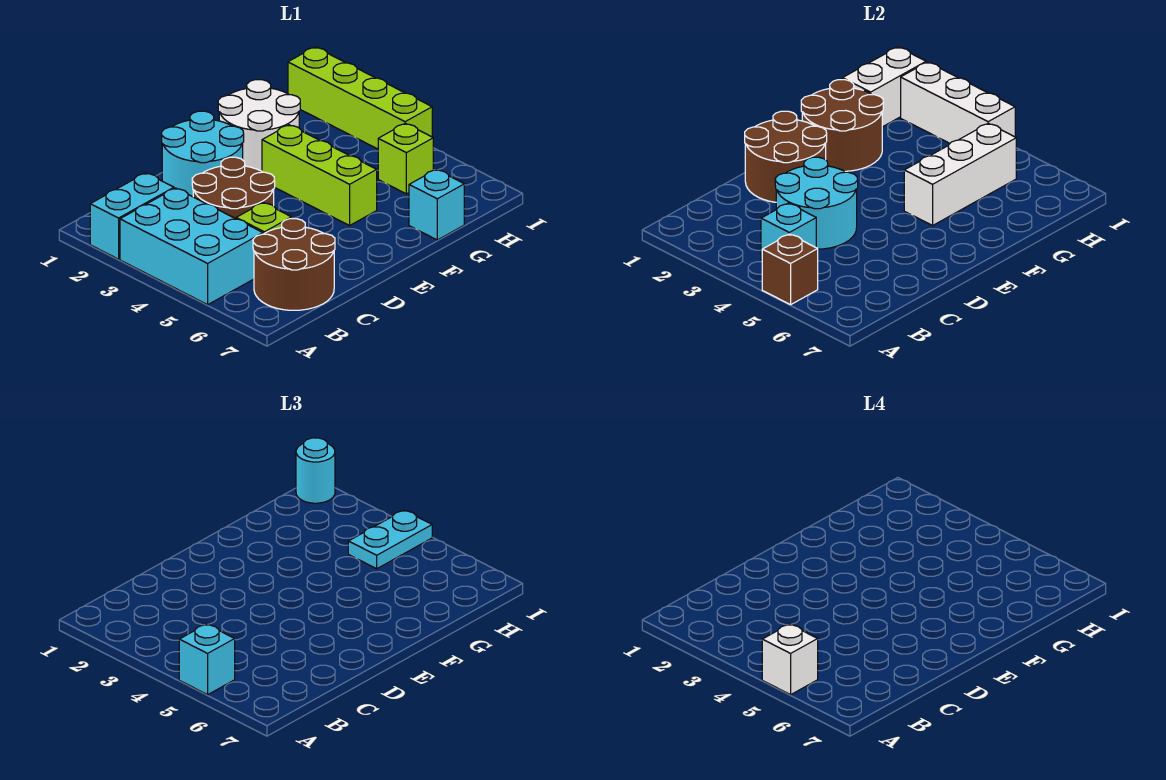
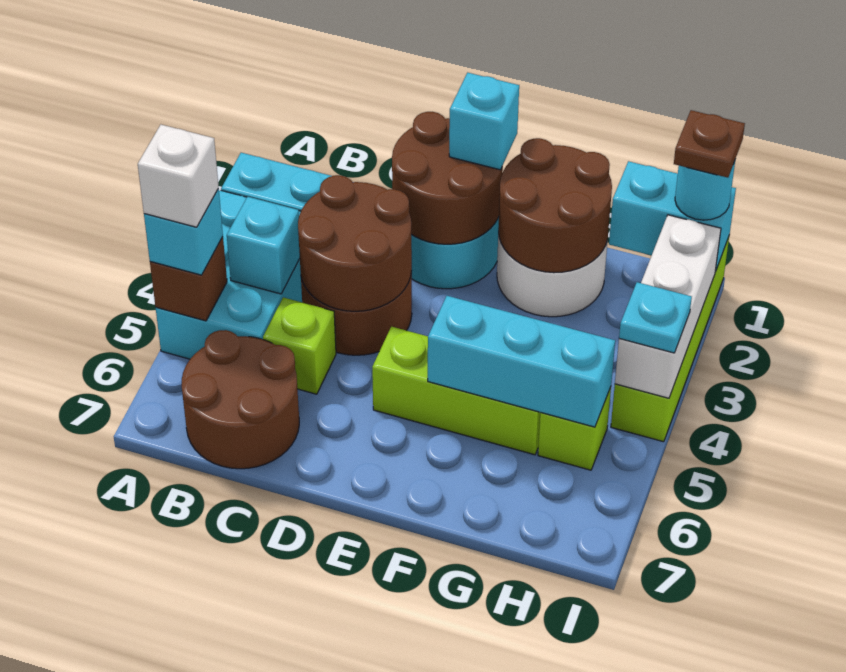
cyan 2x2 round brick [775,157,858,249] -> brown 2x2 round brick [298,175,412,311]
lime 1x3 brick [262,125,377,225] -> lime 1x3 brick turned to [372,327,541,455]
white 1x3 brick [904,123,1016,225] -> cyan 1x3 brick [428,296,615,427]
cyan 1x1 brick [409,170,464,240] -> cyan 1x1 brick moved to [449,73,519,170]
white 1x2 brick [842,47,926,127] -> cyan 1x2 brick [609,161,736,272]
cyan 1x2 plate [348,510,432,569] -> cyan 1x1 plate [619,282,692,353]
none -> brown 1x1 plate [674,110,745,178]

